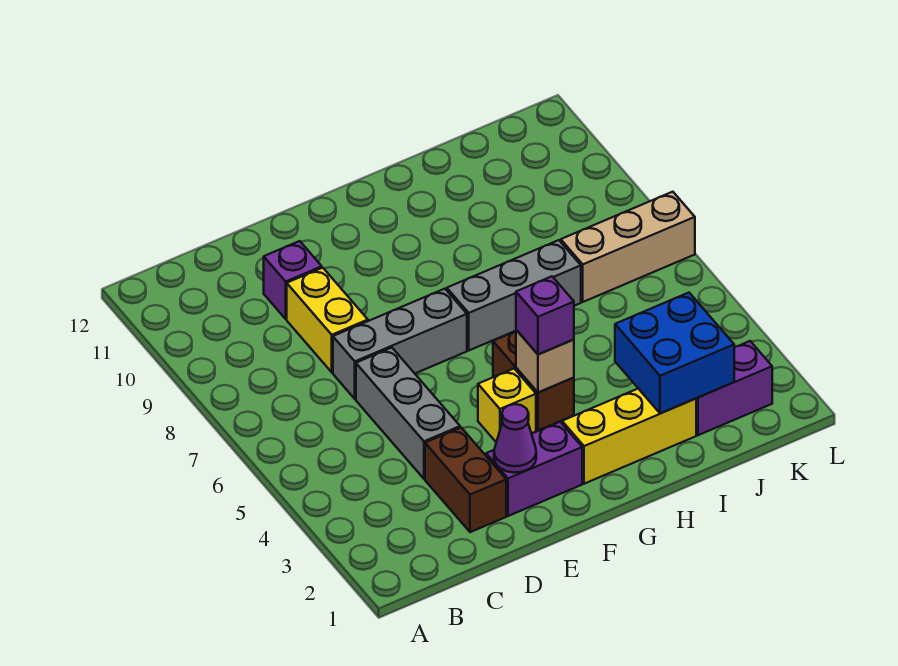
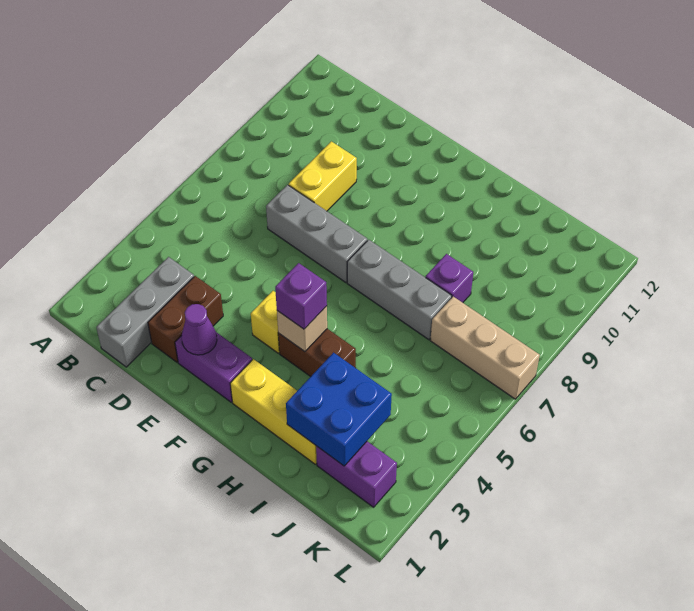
grey 1x3 brick [356,348,460,479] -> grey 1x3 brick moved to [96,257,194,367]
purple 1x1 brick [264,241,322,319] -> purple 1x1 brick moved to [426,254,473,303]
brown 1x2 brick [493,331,574,430] -> brown 1x2 brick turned to [278,329,356,377]

